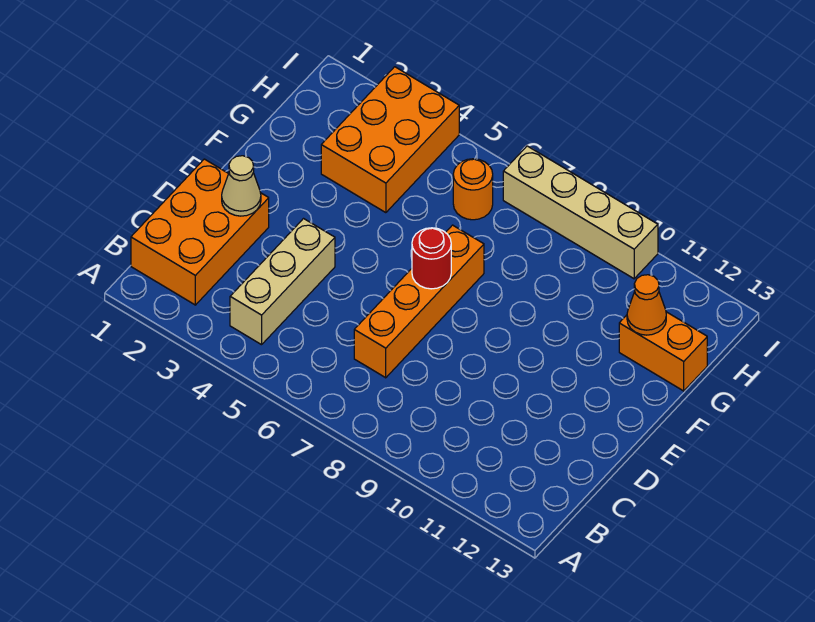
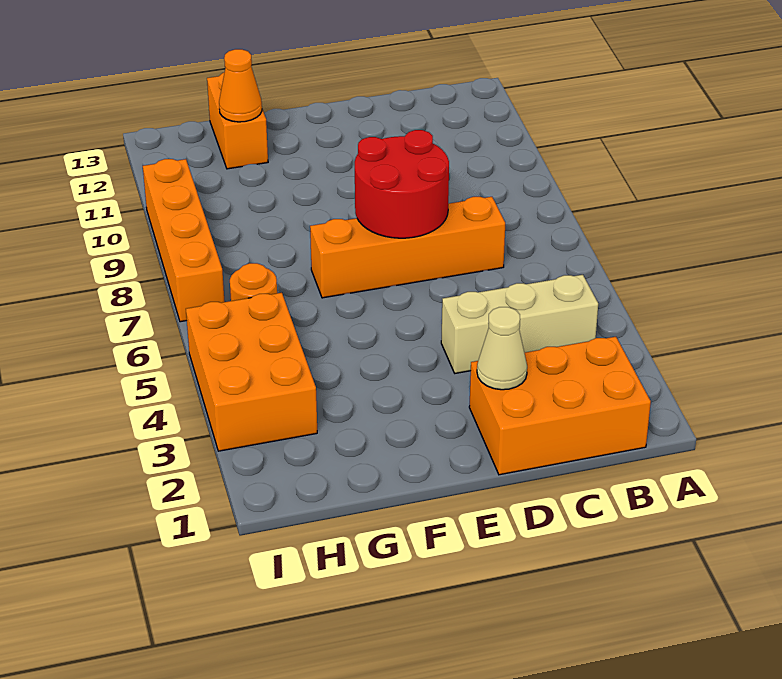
red 1x1 round brick [412,228,451,289] -> red 2x2 round brick [355,130,449,238]
orange 2x3 brick [321,67,459,213] -> orange 2x3 brick turned to [186,293,317,451]
tan 1x4 brick [503,146,658,279] -> orange 1x4 brick [143,159,225,322]

